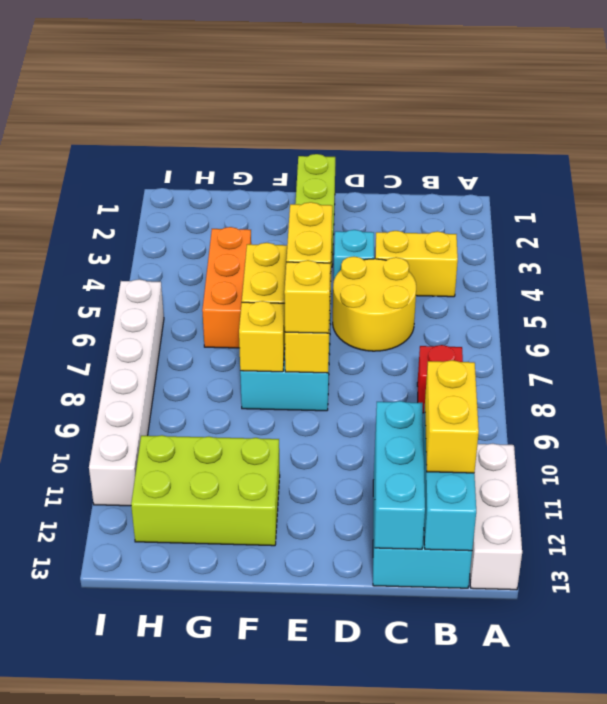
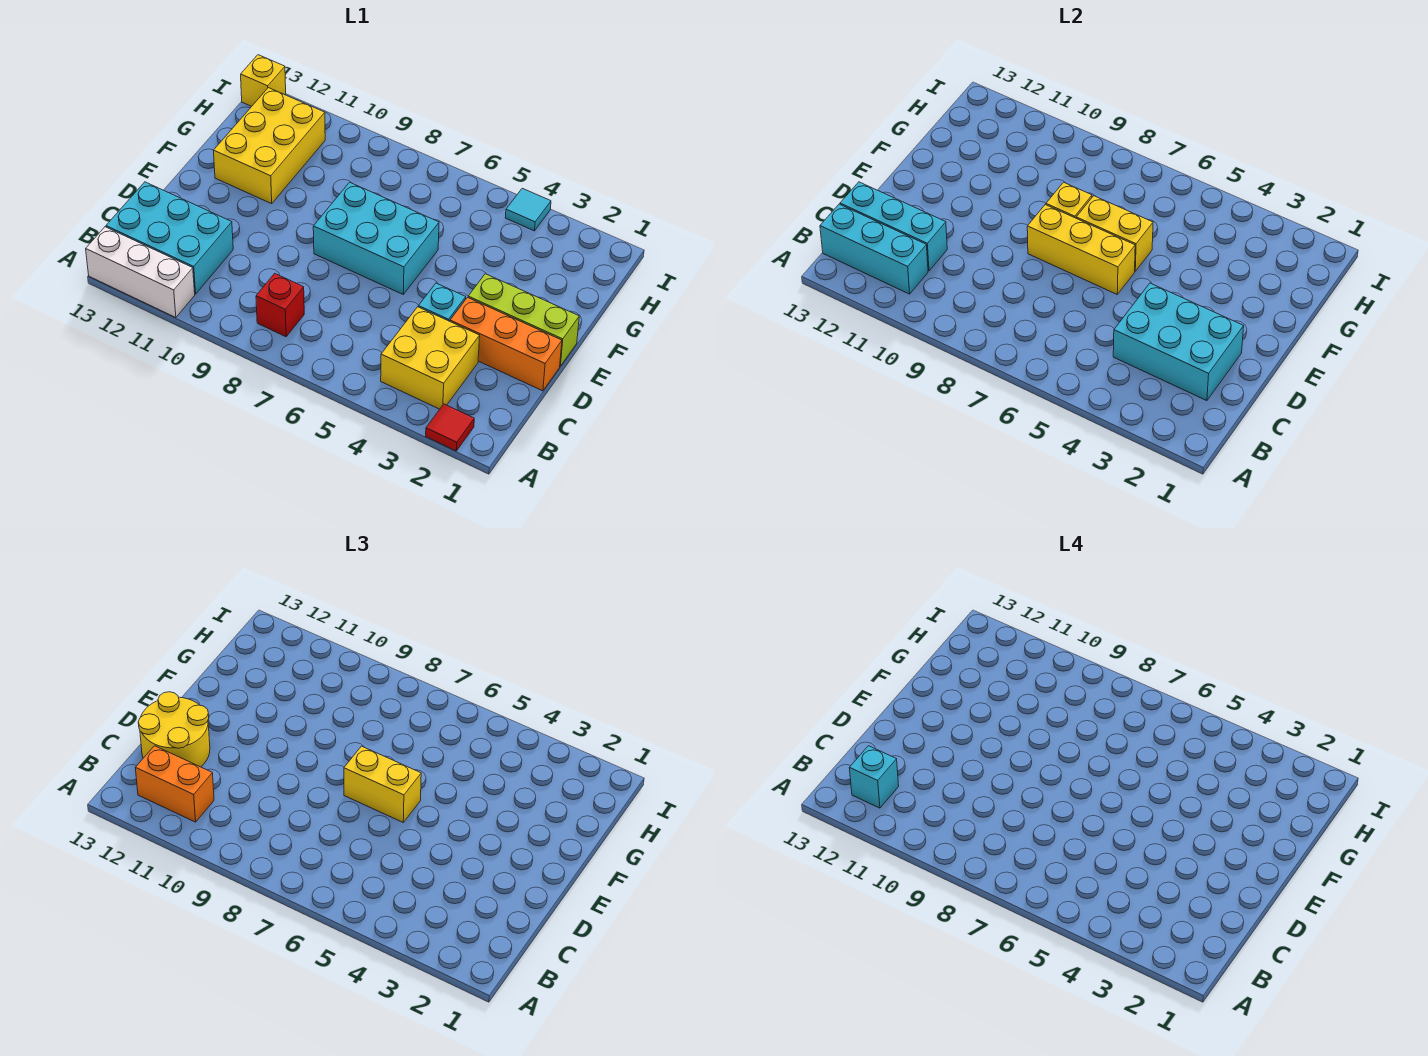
none -> red 1x1 tile [426,404,474,451]
yellow 1x2 brick [375,231,458,297] -> yellow 2x2 brick [381,307,480,409]
yellow 1x2 brick [425,360,479,473] -> orange 1x2 brick [136,746,214,822]
none -> cyan 1x1 brick [850,746,899,808]
none -> cyan 2x3 brick [1113,283,1244,401]
yellow 2x2 round brick [333,257,416,351] -> yellow 2x2 round brick moved to [138,692,210,767]
yellow 1x1 brick [284,260,330,333] -> yellow 1x1 brick moved to [241,55,286,106]
lime 2x3 brick [131,435,280,546] -> yellow 2x3 brick [213,88,325,204]
orange 1x3 brick [202,227,251,348] -> orange 1x3 brick moved to [450,298,562,391]
none -> cyan 1x1 tile [505,188,551,231]
white 1x6 brick [89,279,164,506] -> none

